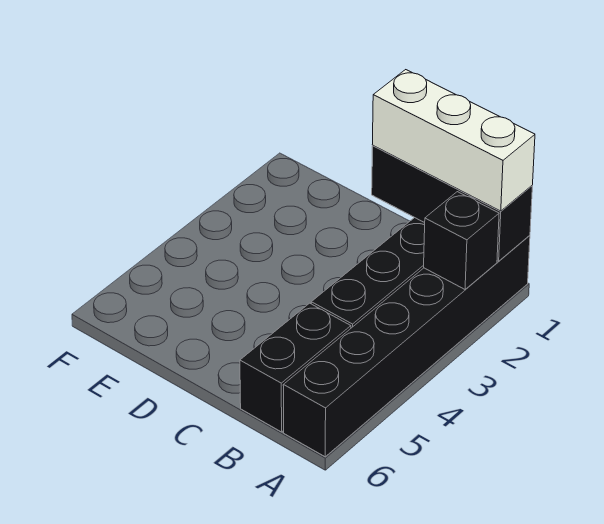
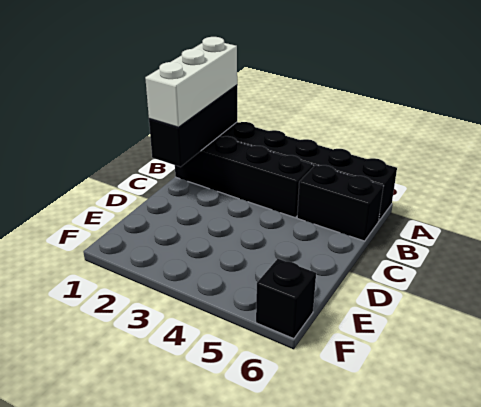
black 1x1 brick [424,192,499,289] -> black 1x1 brick moved to [256,259,316,339]

